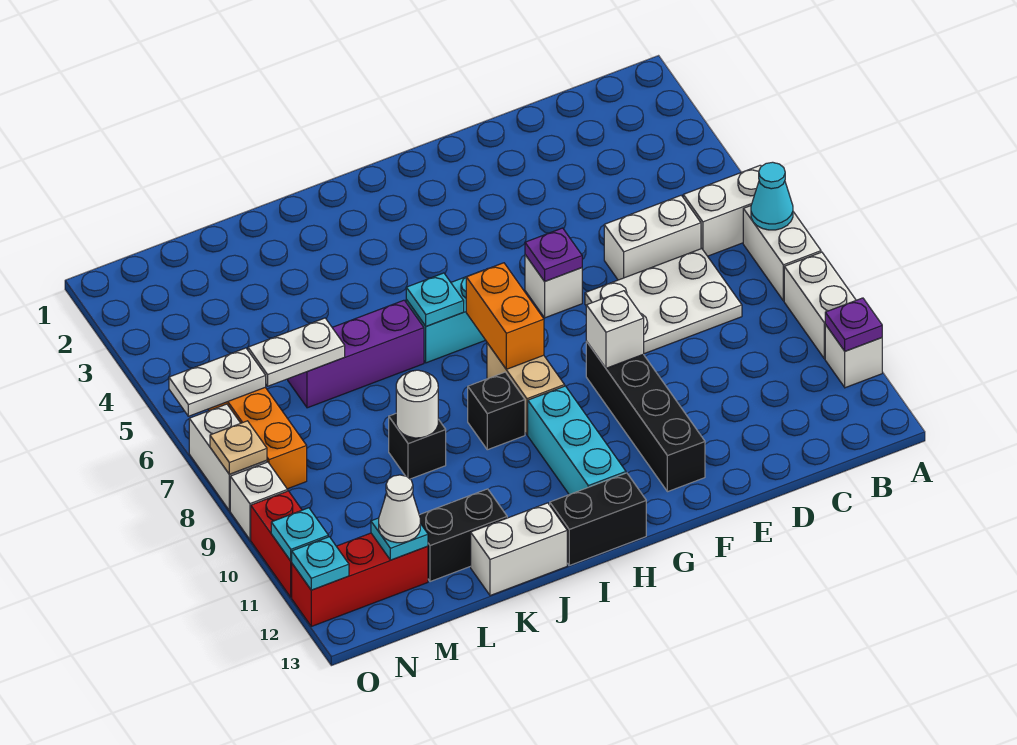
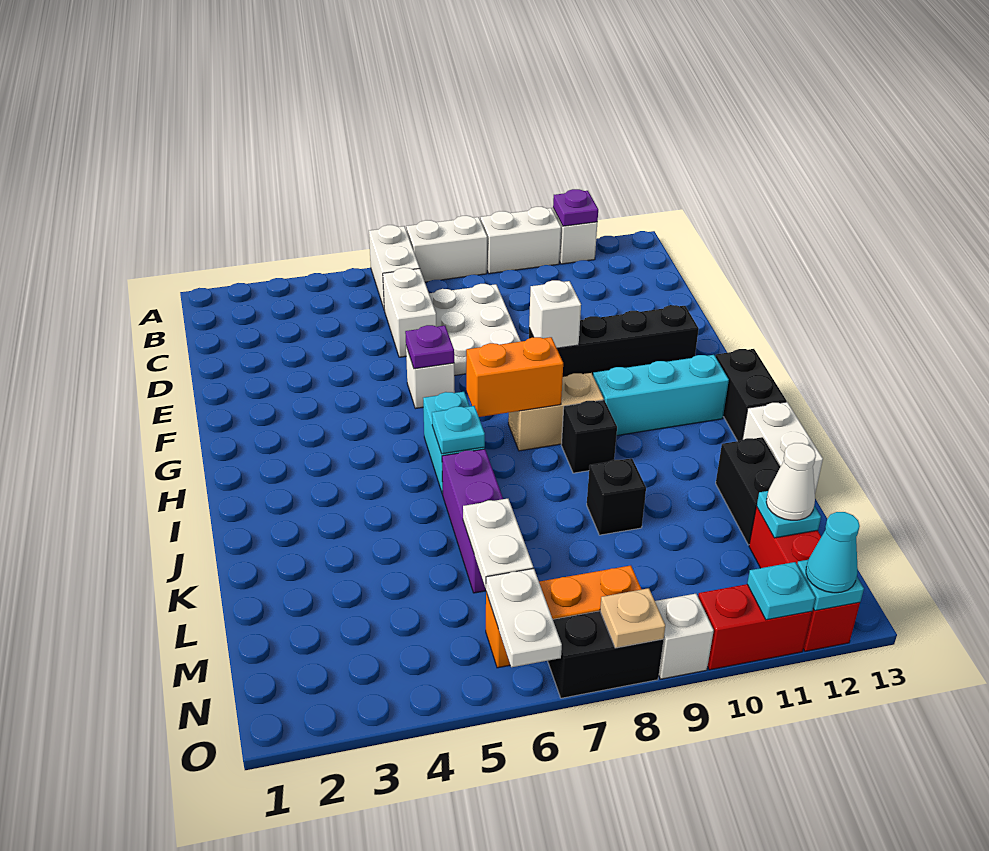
cyan 1x1 cone [751,162,793,230] -> cyan 1x1 cone moved to [806,512,860,593]
white 1x1 round brick [396,370,438,438] -> none
white 1x2 brick [189,404,267,511] -> black 1x2 brick [548,611,664,698]

